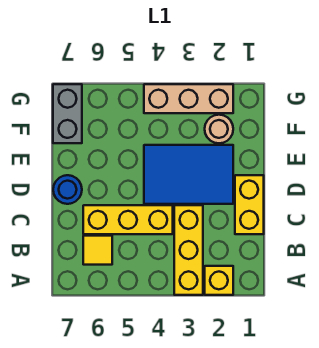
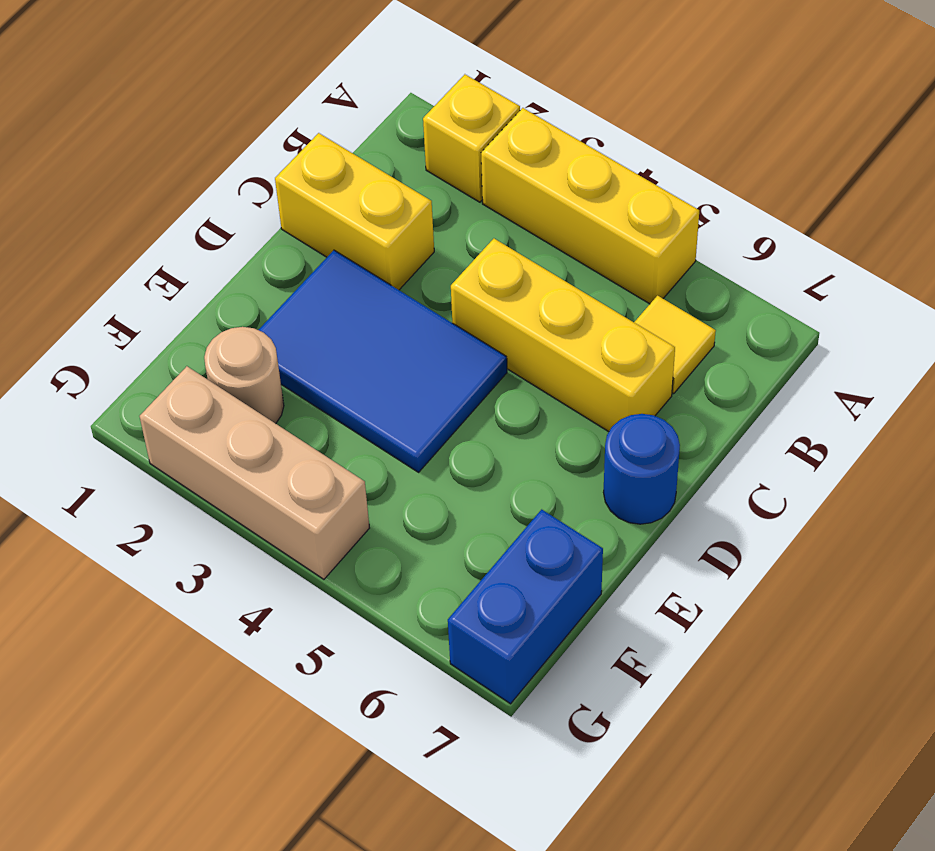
yellow 1x3 brick [174,205,203,295] -> yellow 1x3 brick turned to [481,108,699,304]
yellow 1x2 brick [235,175,264,234] -> yellow 1x2 brick turned to [275,133,434,290]
grey 1x2 brick [53,84,82,143] -> blue 1x2 brick [448,509,603,704]

